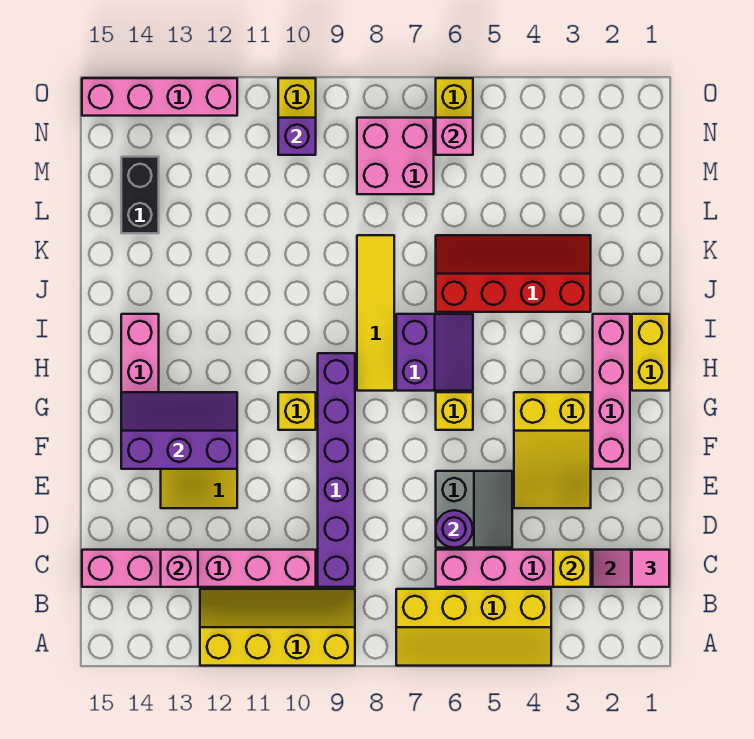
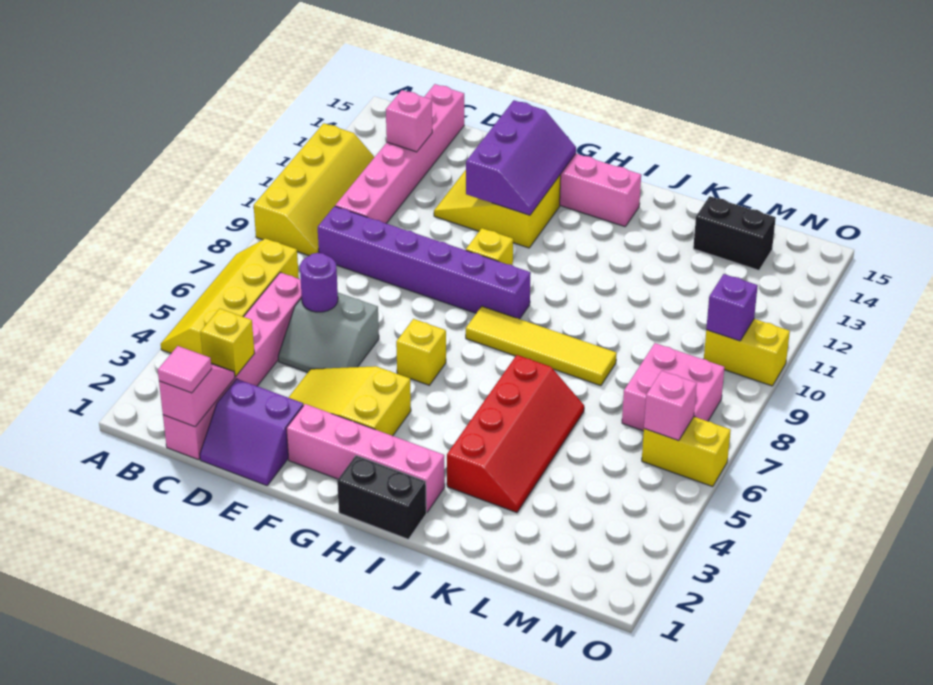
yellow 1x2 brick [632,314,669,391] -> black 1x2 brick [337,456,426,539]
purple 2x2 slope [396,314,473,391] -> purple 2x2 slope moved to [200,379,303,486]
pink 1x4 brick [82,78,237,116] -> none

